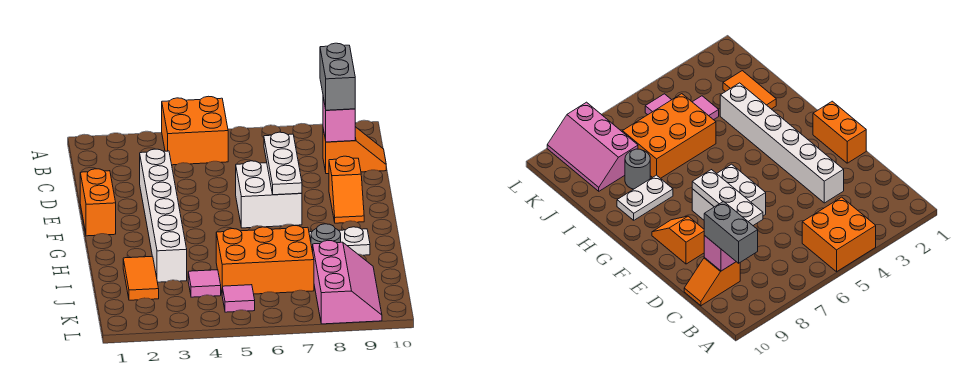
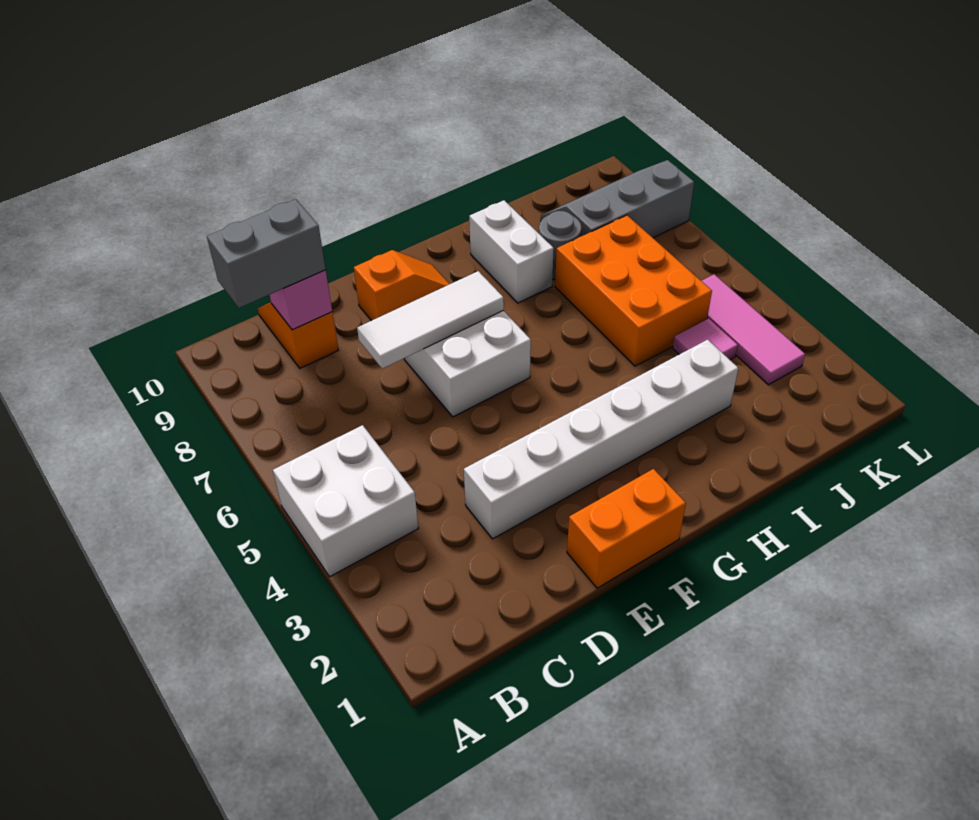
orange 2x2 brick [162,96,228,165] -> white 2x2 brick [273,425,418,577]
white 1x3 plate [264,132,302,195] -> white 1x3 tile [357,271,504,369]
white 1x2 plate [309,227,370,255] -> white 1x2 brick [469,200,554,303]
orange 1x2 tile [123,256,159,300] -> none
pink 2x3 slope [313,241,382,324] -> grey 2x3 slope [541,160,694,238]
pink 1x1 tile [222,285,255,312] -> pink 1x3 tile [702,274,805,385]

